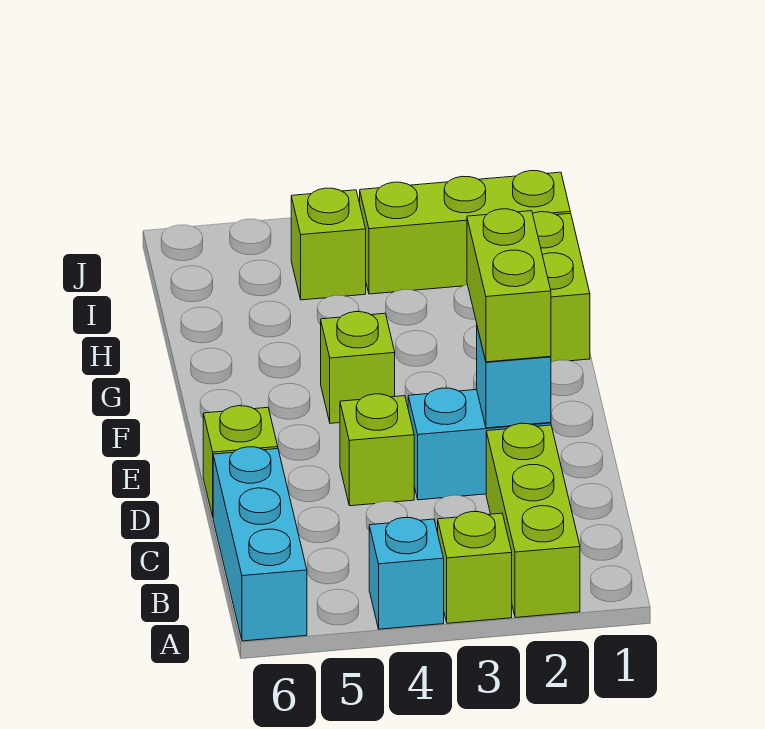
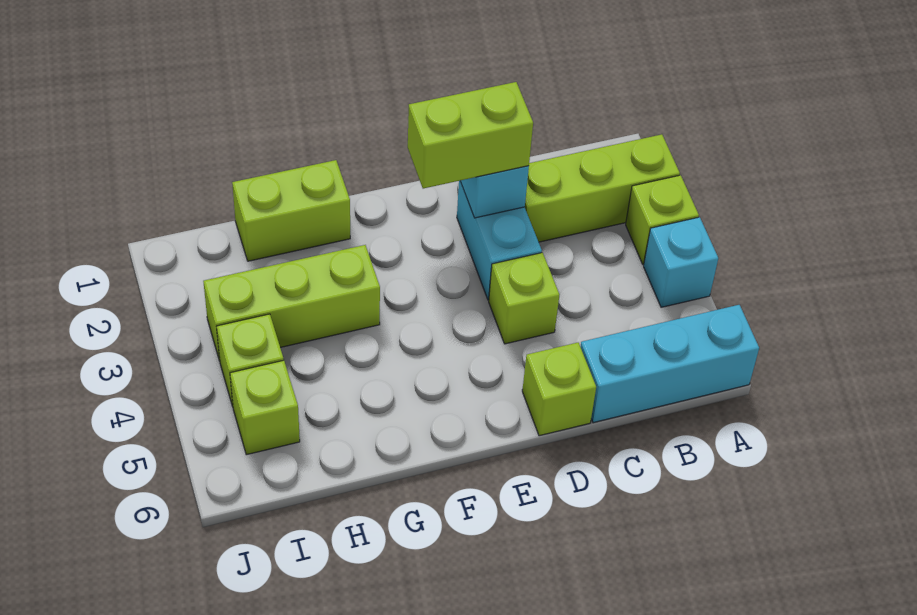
lime 1x1 brick [321,312,395,423] -> lime 1x1 brick moved to [230,360,300,455]
lime 1x3 brick [360,171,570,294] -> lime 1x3 brick turned to [203,245,380,361]

